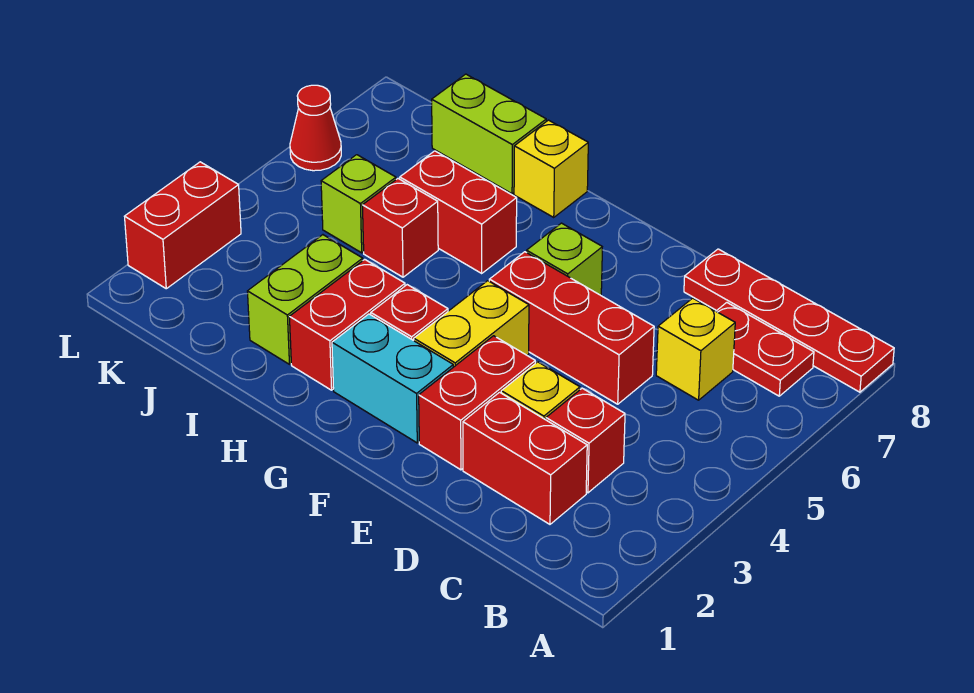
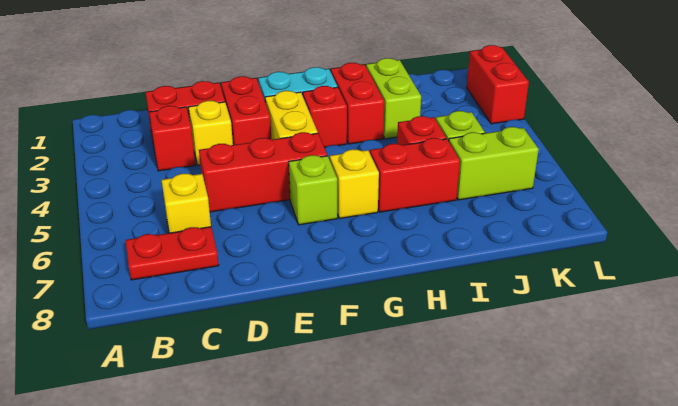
red 1x4 plate [684,249,894,392] -> none
yellow 1x1 brick [514,120,588,217] -> yellow 1x1 brick moved to [330,149,379,218]
lime 1x2 brick [432,74,546,194] -> lime 1x2 brick moved to [449,127,539,200]
red 1x1 cone [290,85,341,171] -> none

